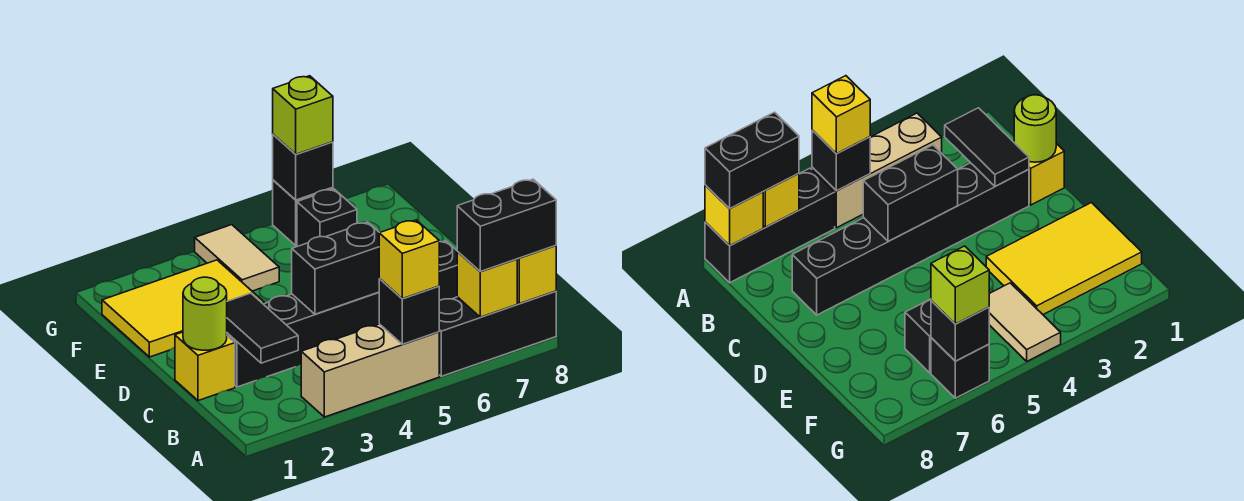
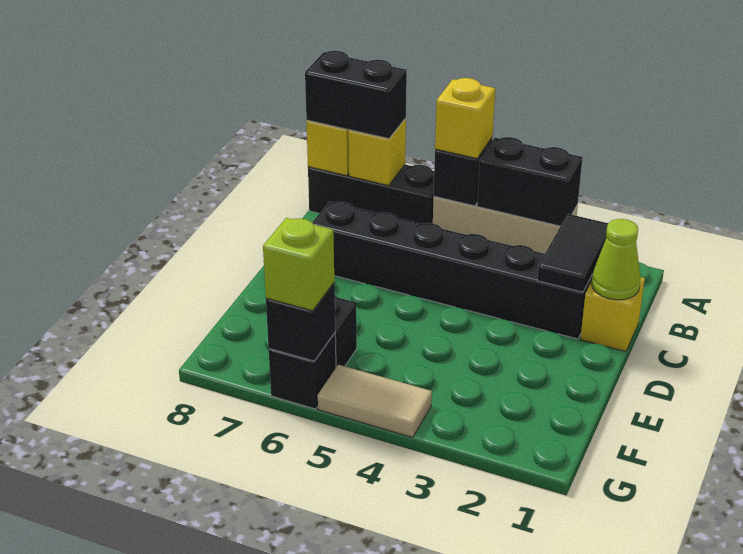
lime 1x1 round brick [183,277,227,350] -> lime 1x1 cone [591,219,641,300]
black 1x2 brick [292,222,380,314] -> black 1x2 brick moved to [477,137,583,226]
yellow 2x3 tile [102,260,264,357] -> none
tan 1x2 tile [195,225,279,291] -> tan 1x2 tile turned to [318,365,432,437]

